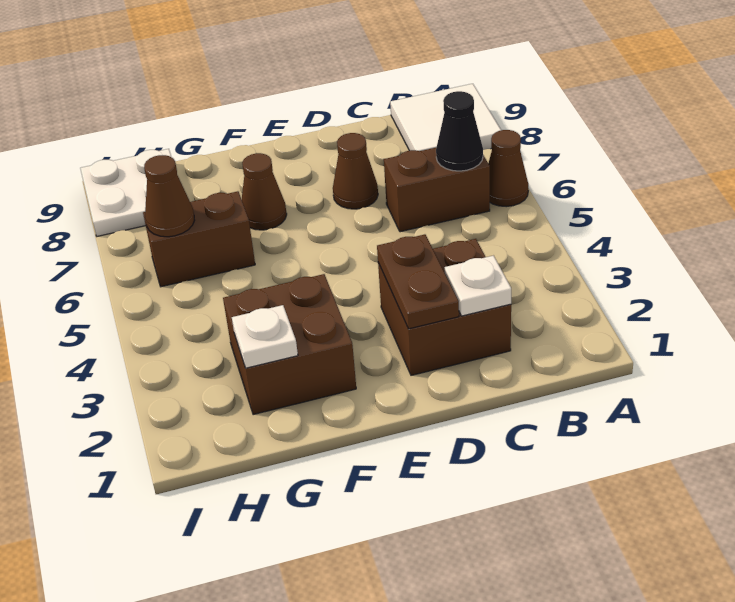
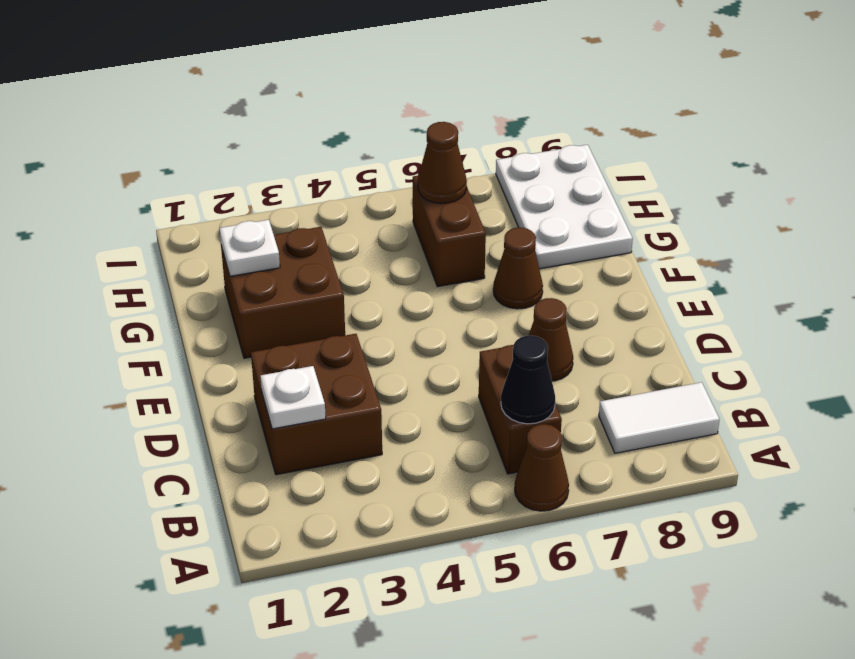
white 2x2 tile [390,84,501,151] -> white 1x2 tile [599,382,720,453]
brown 1x2 plate [377,234,459,329] -> none
white 2x2 plate [80,149,171,236] -> white 2x3 plate [496,145,633,269]

